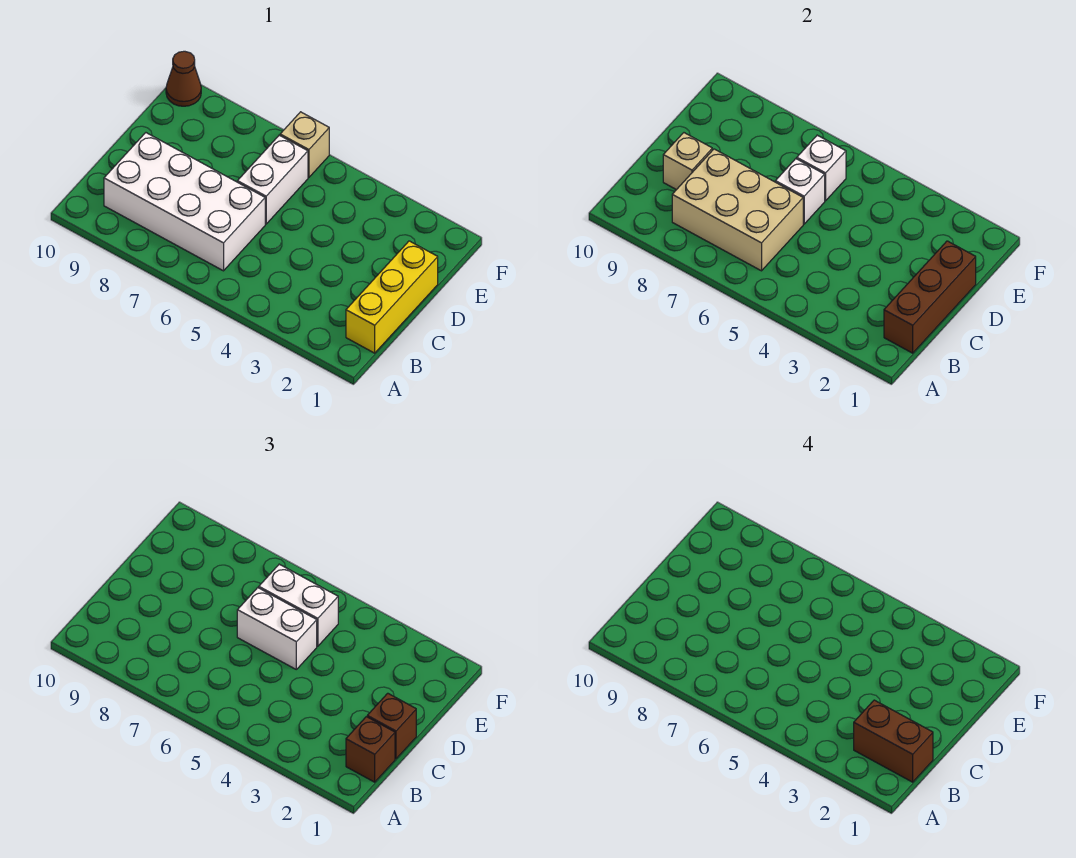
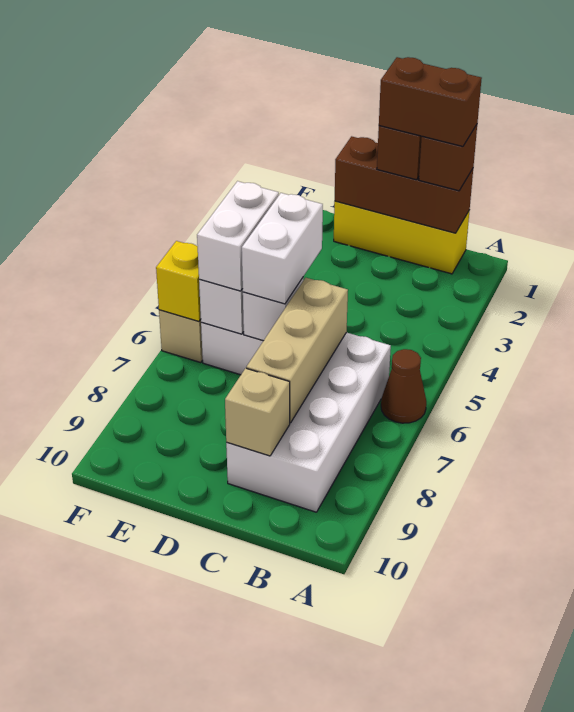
brown 1x2 brick [854,700,933,782] -> brown 1x2 brick turned to [379,57,482,146]
tan 2x3 brick [672,149,803,271] -> tan 1x3 brick [246,278,348,423]
none -> yellow 1x1 brick [156,241,201,321]
brown 1x1 cone [166,51,201,106] -> brown 1x1 cone moved to [381,349,426,423]

